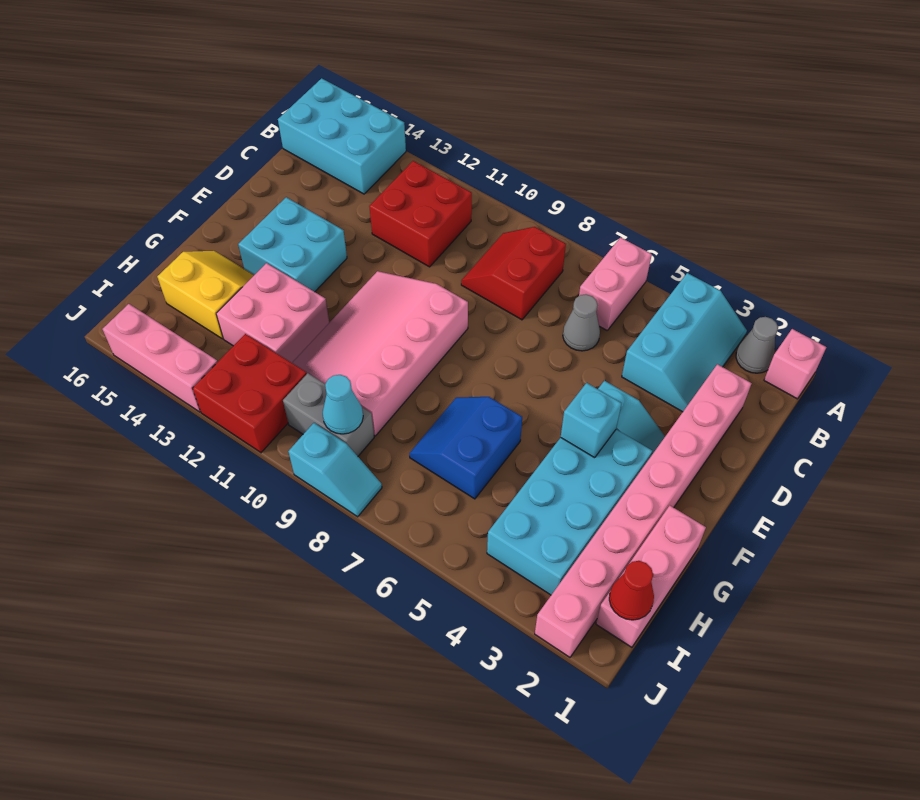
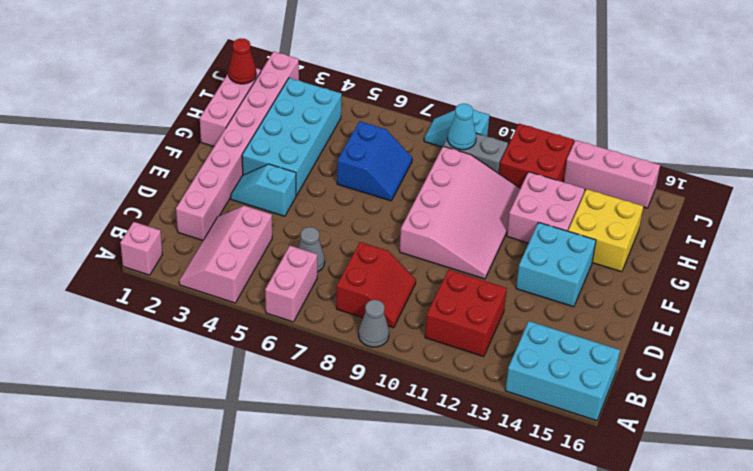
grey 1x1 cone [736,317,778,373] -> grey 1x1 cone moved to [359,300,389,347]
cyan 2x3 slope [622,273,747,412] -> pink 2x3 slope [179,206,272,303]
cyan 1x1 brick [561,383,622,458] -> none
yellow 2x2 slope [157,251,254,339] -> yellow 2x2 brick [568,189,643,272]

